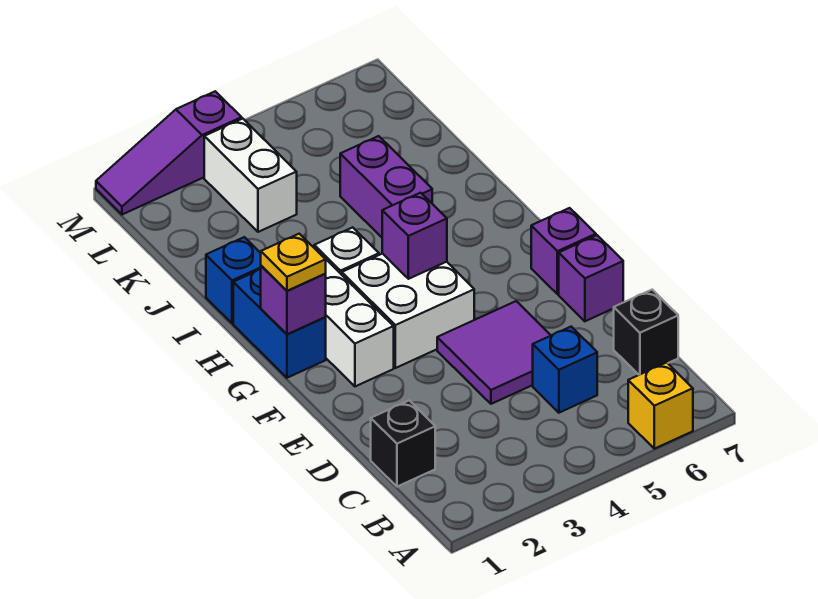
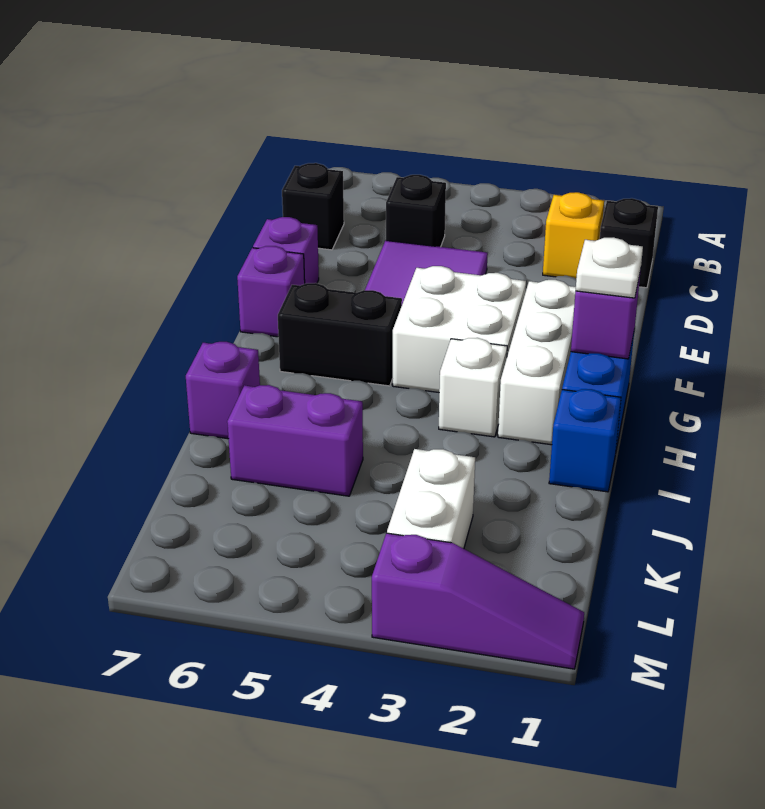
yellow 1x1 brick [628,362,693,449] -> yellow 1x1 brick moved to [543,192,604,279]
blue 1x1 brick [533,327,597,413] -> black 1x1 brick [386,175,446,247]
yellow 1x1 plate [261,234,326,291] -> white 1x1 plate [576,237,643,298]
purple 1x1 brick [382,193,447,279] -> purple 1x1 brick moved to [186,342,260,439]
none -> black 1x2 brick [278,283,402,386]
purple 1x2 brick [340,136,432,237] -> purple 1x2 brick turned to [227,385,363,496]

